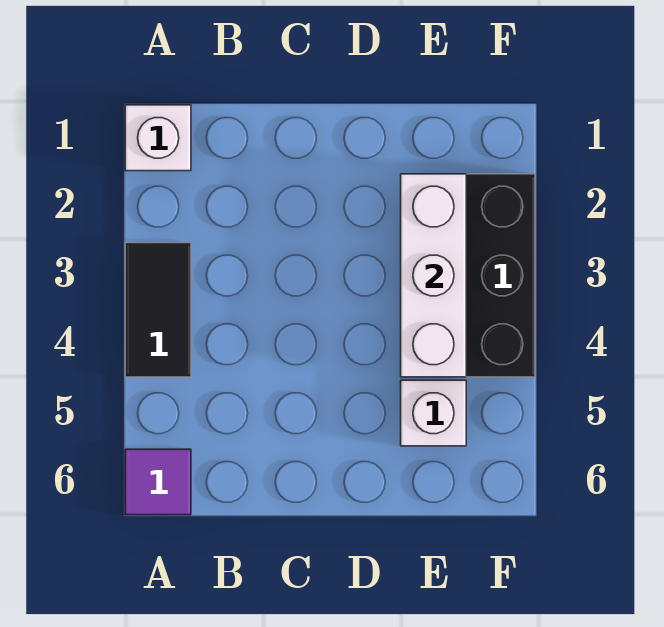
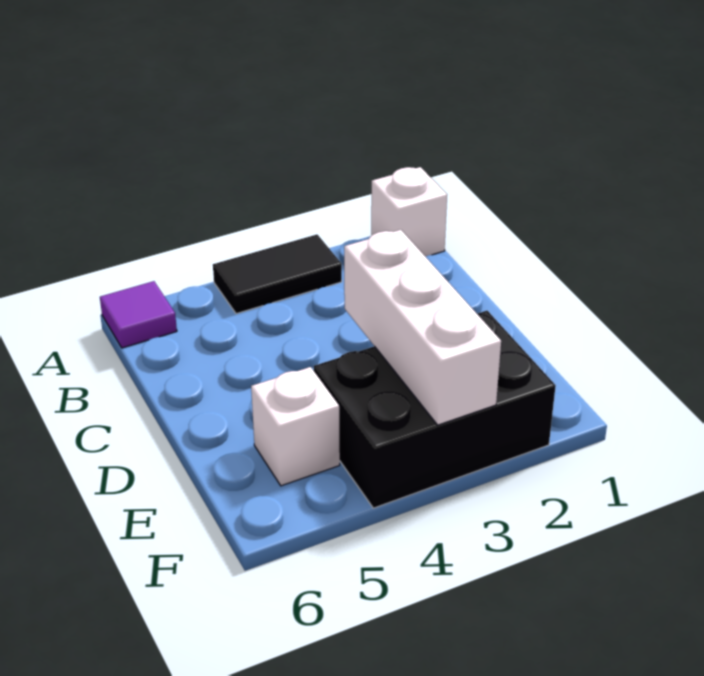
white 1x3 brick [401,174,466,377] -> white 1x3 brick turned to [344,230,501,425]

